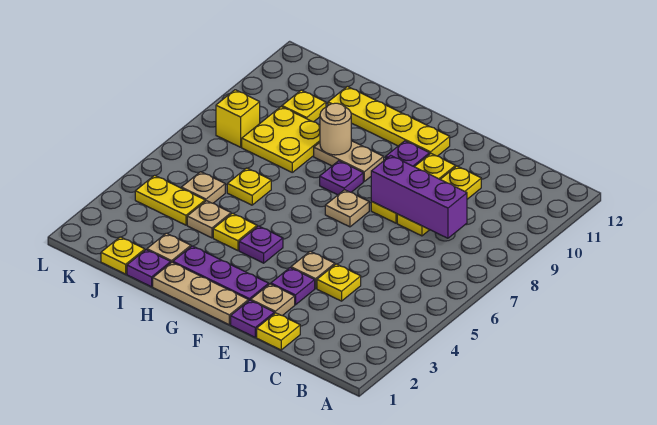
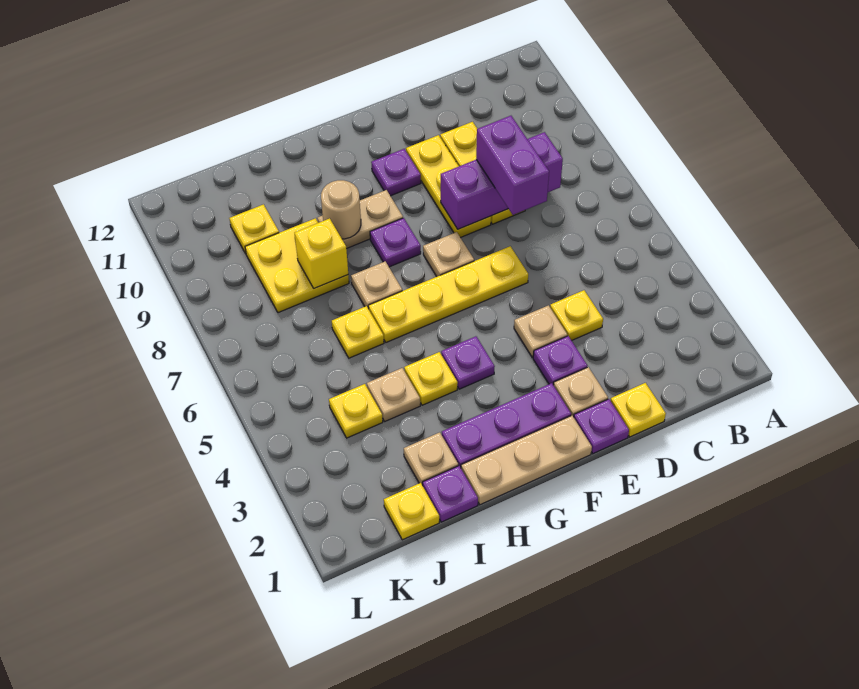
none -> purple 1x2 brick [476,116,549,215]
yellow 1x4 plate [328,86,450,156] -> yellow 1x4 plate moved to [368,246,528,342]
yellow 1x2 plate [135,175,205,225] -> yellow 1x1 plate [329,384,383,438]
tan 1x1 plate [181,172,225,203] -> tan 1x1 plate moved to [351,261,402,309]
yellow 1x1 brick [216,90,260,147] -> yellow 1x1 brick moved to [295,218,348,288]

